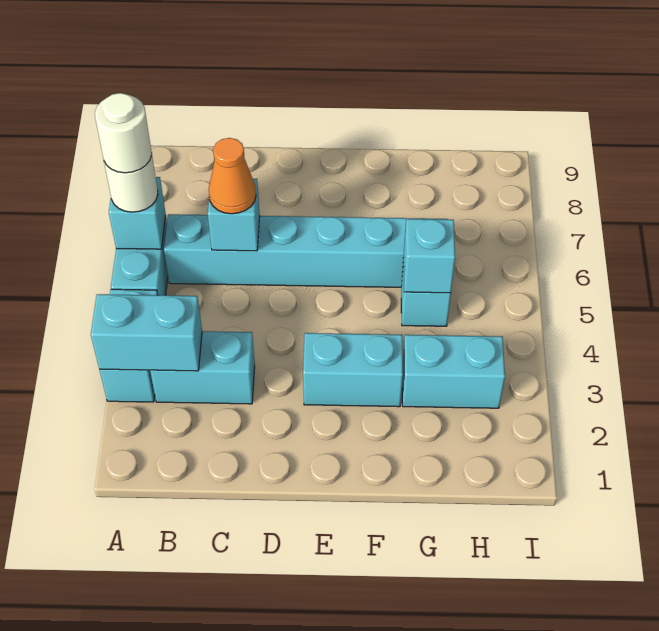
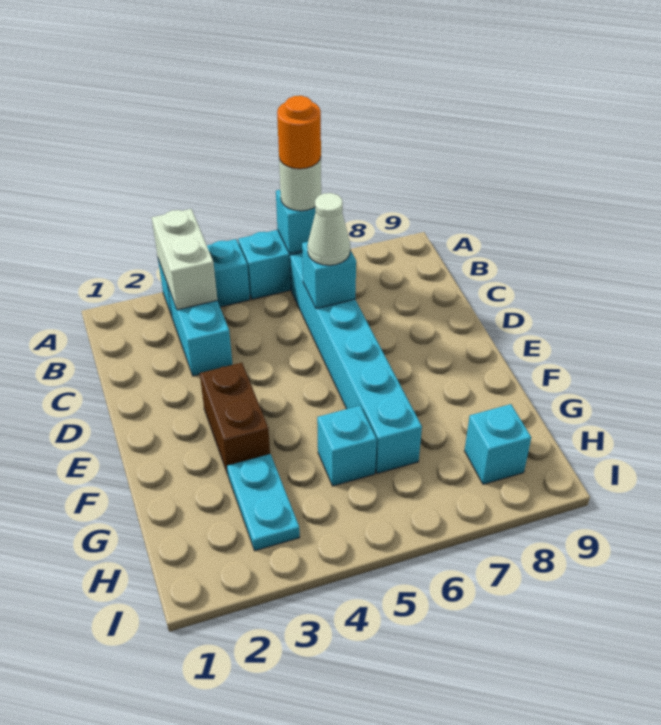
cyan 1x2 brick [91,294,202,371] -> white 1x2 brick [152,209,217,310]
white 1x1 round brick [95,93,152,173] -> orange 1x1 round brick [277,96,321,169]
orange 1x1 cone [209,138,256,214] -> white 1x1 cone [307,193,350,265]
cyan 1x2 brick [303,333,403,407] -> brown 1x2 brick [200,363,270,474]
cyan 1x2 brick [402,335,505,408] -> cyan 1x2 plate [227,454,300,551]
cyan 1x1 brick [404,219,455,293] -> cyan 1x1 brick moved to [465,404,531,484]

